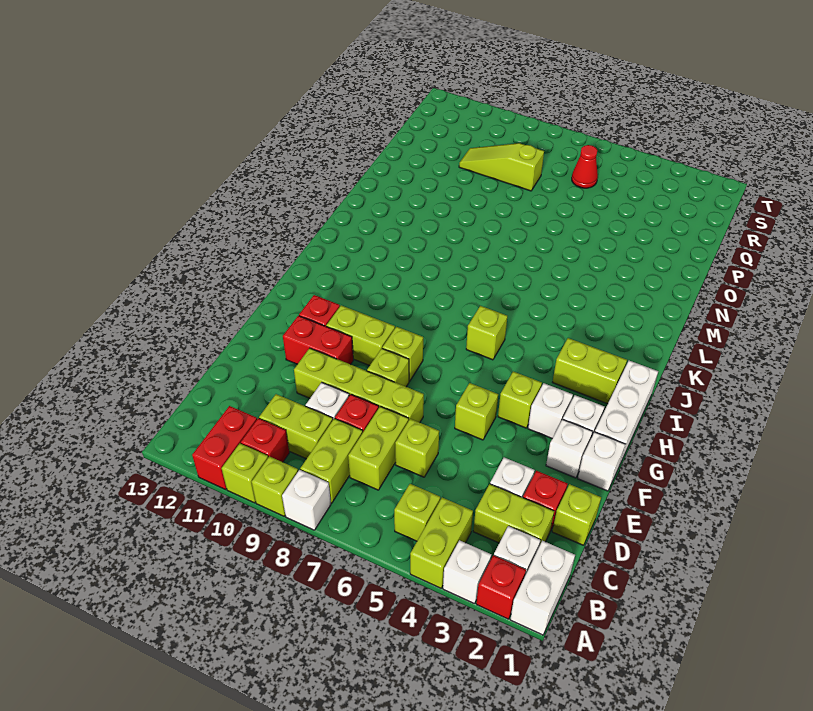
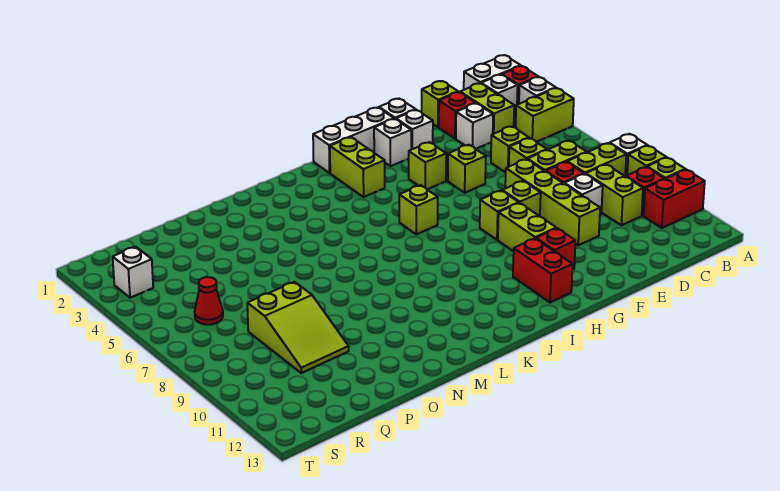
lime 1x1 brick [394,484,440,541] -> lime 1x1 brick moved to [491,126,529,173]
red 1x2 brick [283,316,353,365] -> red 1x2 brick moved to [513,239,573,302]
white 1x1 brick [528,383,573,439] -> white 1x1 brick moved to [113,247,153,298]
lime 1x3 slope [459,143,544,191] -> lime 2x3 slope [247,282,349,373]

